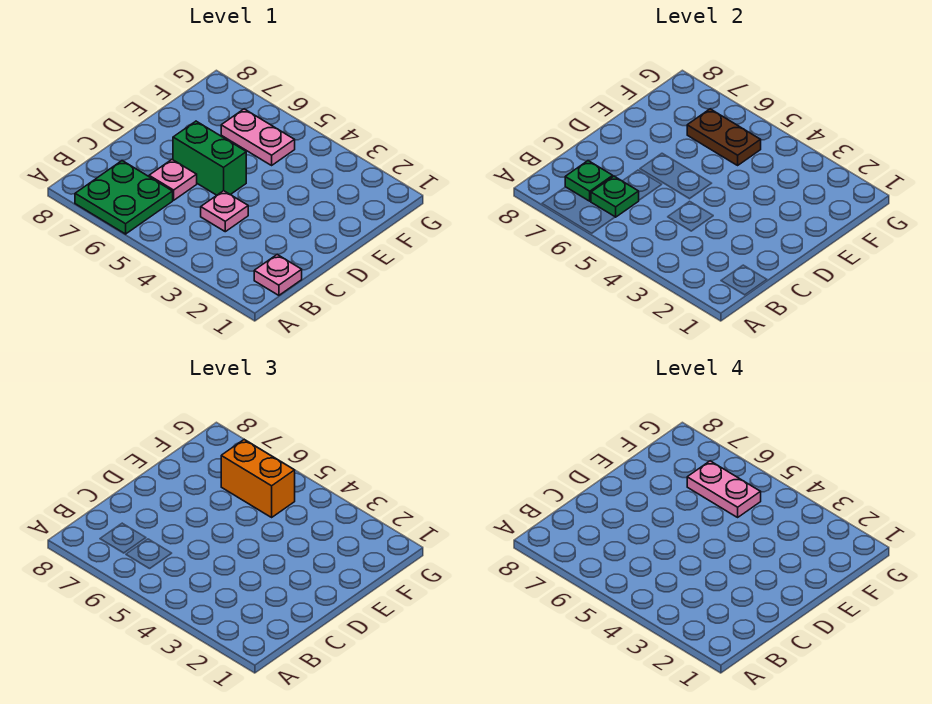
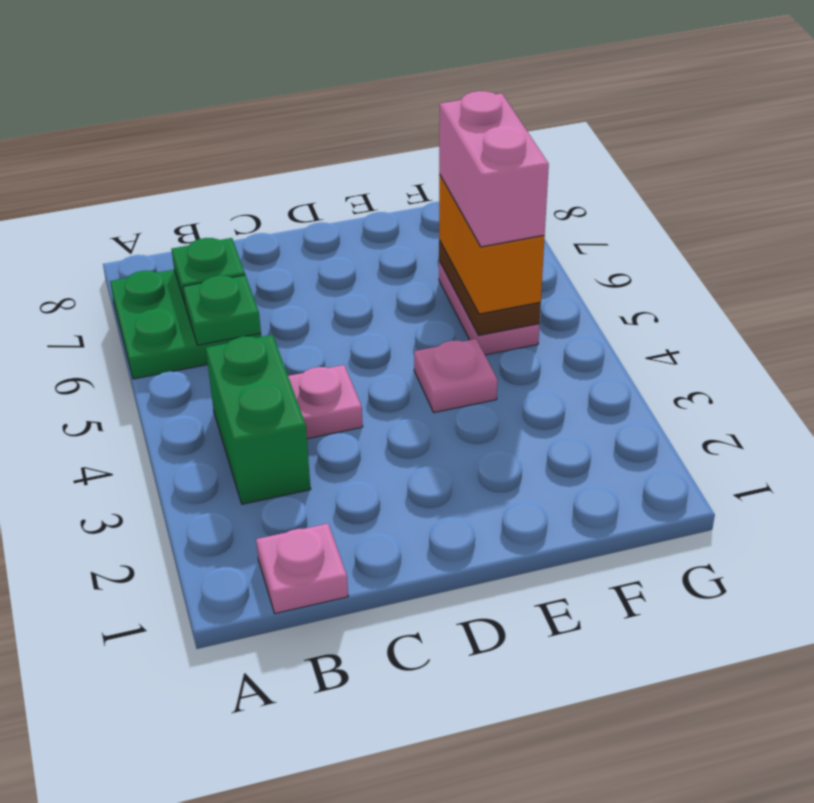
pink 1x1 plate [149,159,197,200] -> pink 1x1 plate moved to [414,339,497,413]
green 1x2 brick [173,121,246,195] -> green 1x2 brick moved to [206,335,311,504]
pink 1x2 plate [687,461,761,517] -> pink 1x2 brick [439,91,549,247]

